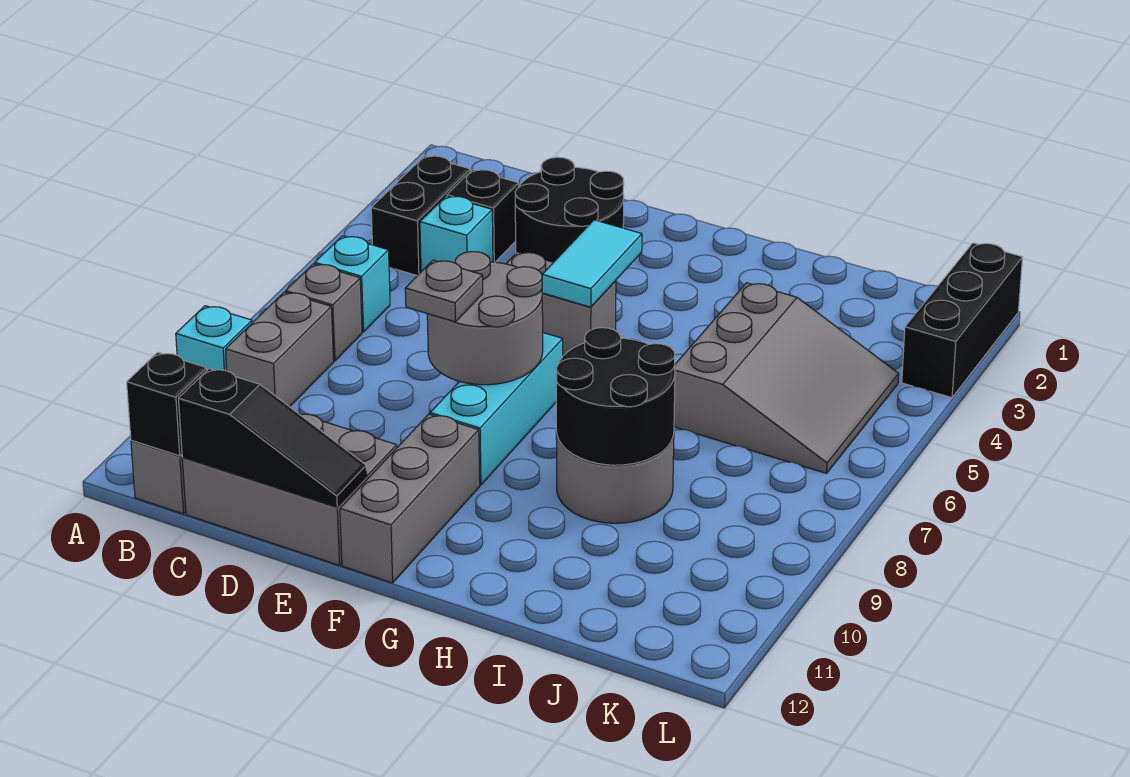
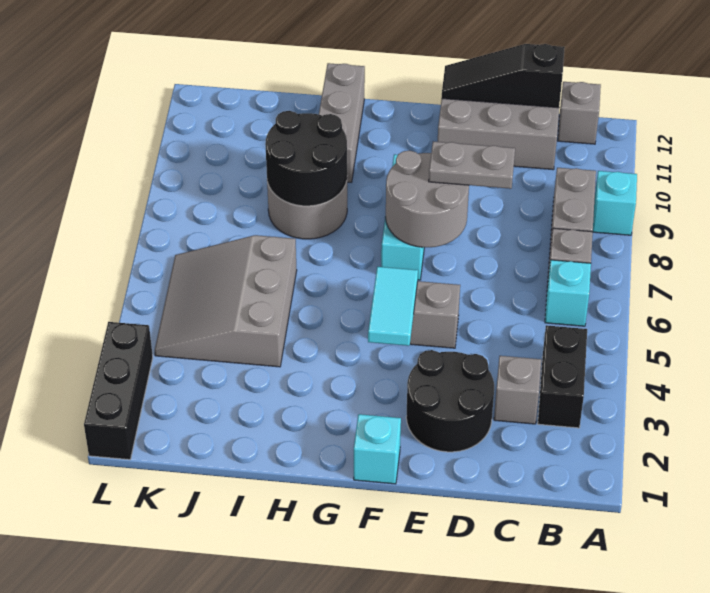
black 1x1 brick [127,352,207,456] -> none
black 1x1 brick [447,170,519,262] -> grey 1x1 brick [494,356,541,424]
cyan 1x1 brick [420,196,493,272] -> cyan 1x1 brick moved to [354,414,401,484]
grey 1x1 plate [405,260,483,322] -> grey 1x2 plate [429,142,515,189]
grey 1x3 brick [340,414,480,583] -> grey 1x3 brick moved to [319,63,365,182]

